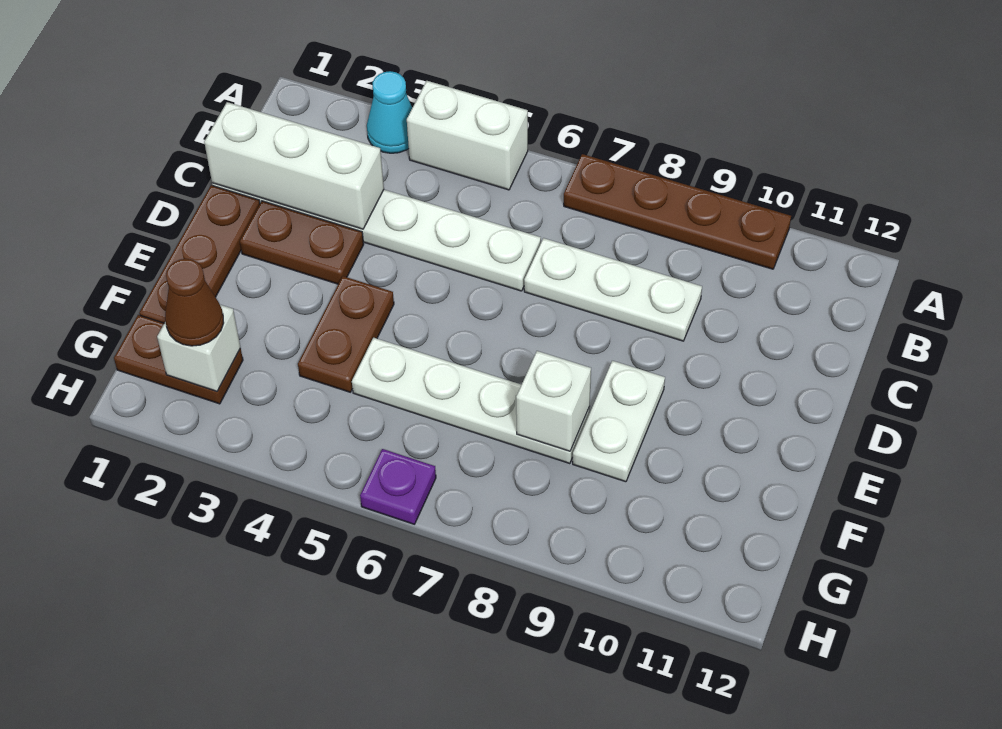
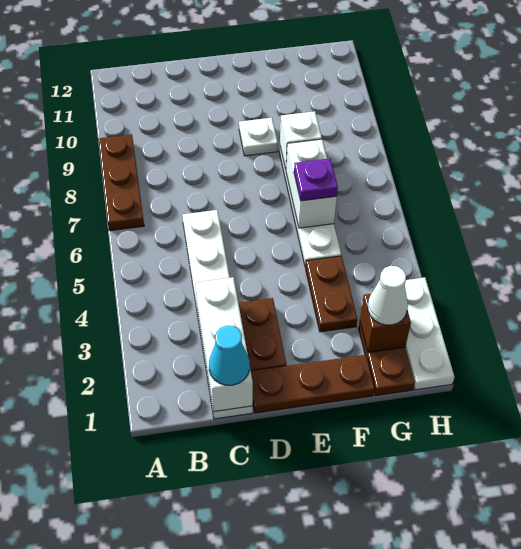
cyan 1x1 cone [367,71,412,153] -> cyan 1x1 cone moved to [209,326,250,385]
white 1x2 brick [407,81,528,190] -> white 1x2 brick moved to [286,139,337,228]
brown 1x4 plate [564,154,791,269] -> brown 1x3 plate [98,134,144,231]
white 1x3 plate [524,238,702,341] -> white 1x3 plate moved to [405,278,454,390]
brown 1x2 plate [298,276,394,392] -> brown 1x2 plate turned to [306,256,357,332]
white 1x2 plate [573,361,665,482] -> white 1x1 plate [239,118,278,156]
white 1x1 brick [157,305,241,391] -> brown 1x1 brick [360,294,411,352]
brown 1x1 cone [165,259,224,346] -> white 1x1 cone [368,266,408,325]
purple 1x1 plate [360,449,436,524] -> purple 1x1 plate moved to [294,158,338,201]

